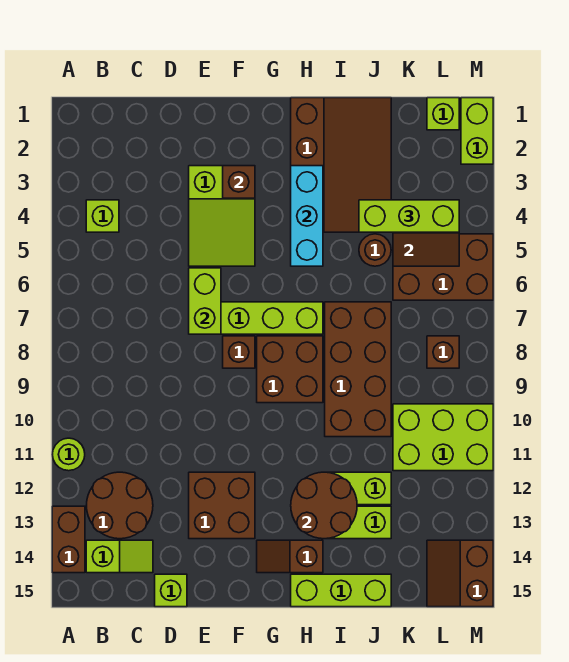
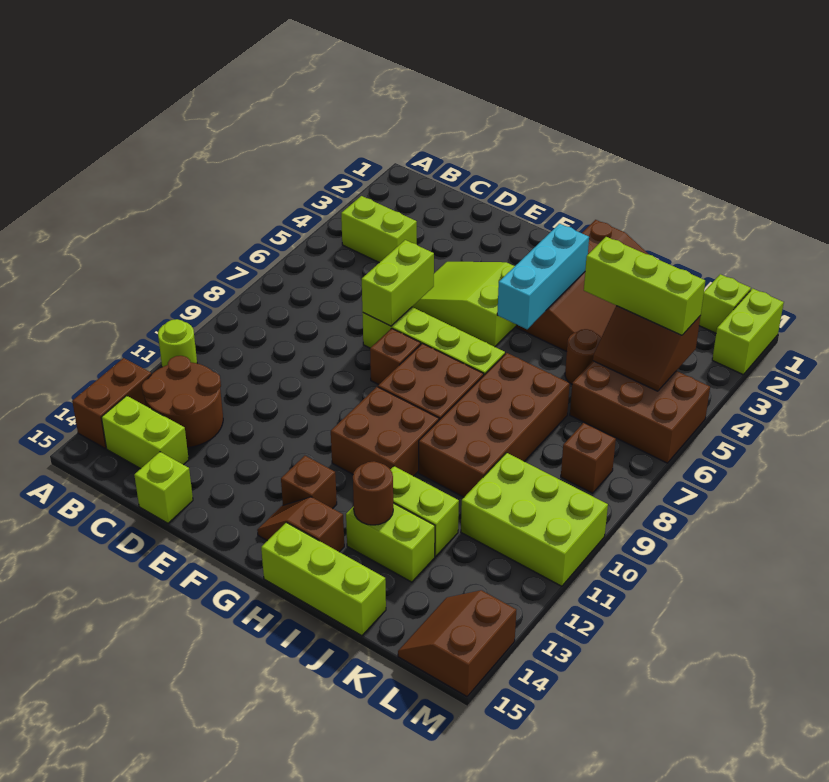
lime 1x1 brick [86,200,119,232] -> lime 1x2 brick [341,196,417,263]
lime 1x2 slope [86,540,153,573] -> lime 1x2 brick [101,396,189,469]
lime 2x3 slope [189,166,255,266] -> lime 2x3 slope turned to [412,262,517,347]
brown 2x2 brick [189,472,255,539] -> brown 2x2 brick moved to [331,387,439,476]
brown 1x1 brick [223,166,255,198] -> brown 1x1 brick moved to [281,456,337,509]
brown 2x2 round brick [291,472,357,539] -> brown 1x1 round brick [353,461,393,525]

